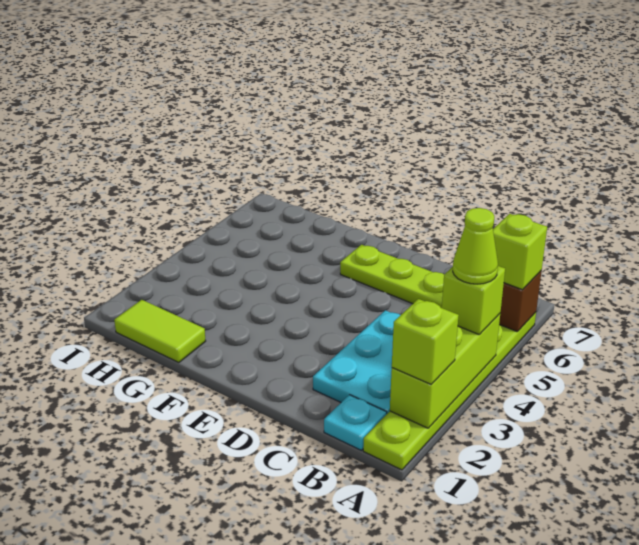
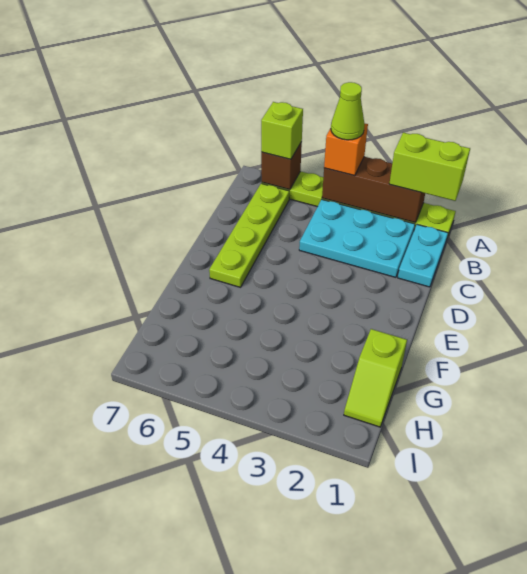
lime 1x3 brick [390,314,500,428] -> brown 1x3 brick [322,157,425,222]
lime 1x1 brick [392,299,459,384] -> lime 1x2 brick [389,133,470,201]
lime 1x1 brick [442,266,505,335] -> orange 1x1 brick [324,123,368,176]
cyan 1x1 plate [324,395,387,450] -> cyan 1x2 plate [398,225,448,287]
lime 1x2 tile [114,300,206,363] -> lime 1x2 slope [344,329,407,427]

